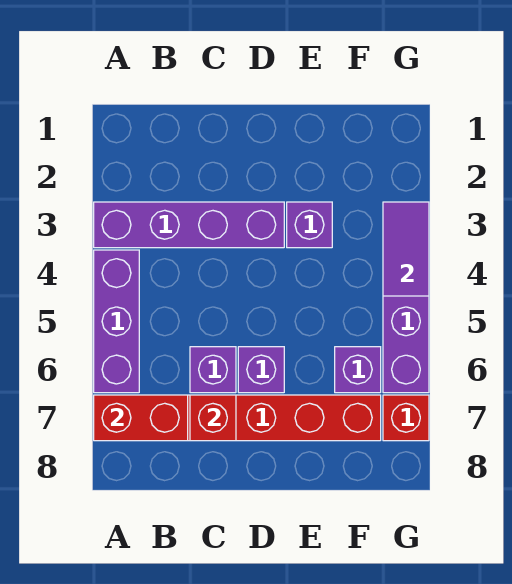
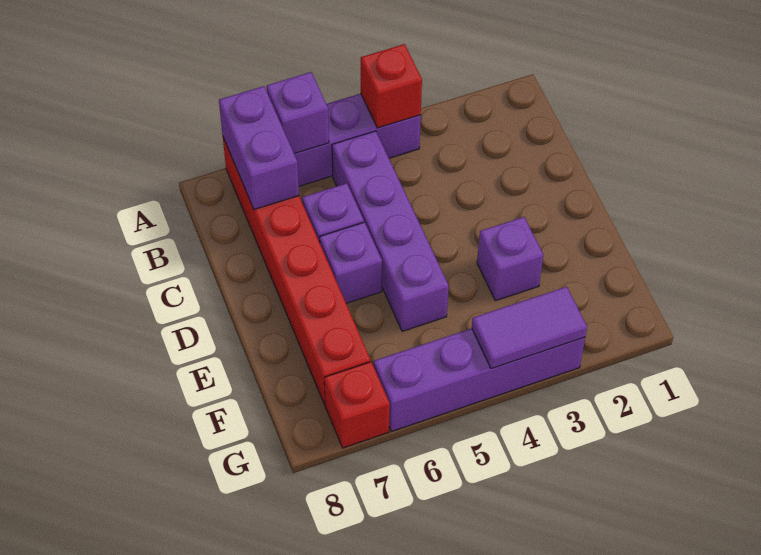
purple 1x4 brick [94,202,284,248] -> purple 1x4 brick moved to [332,131,449,331]
red 1x2 brick [94,395,188,441] -> purple 1x2 brick [219,86,299,209]
red 1x1 brick [190,395,236,441] -> red 1x1 brick moved to [361,44,422,128]
purple 1x1 brick [335,347,381,393] -> purple 1x1 brick moved to [267,72,329,154]

